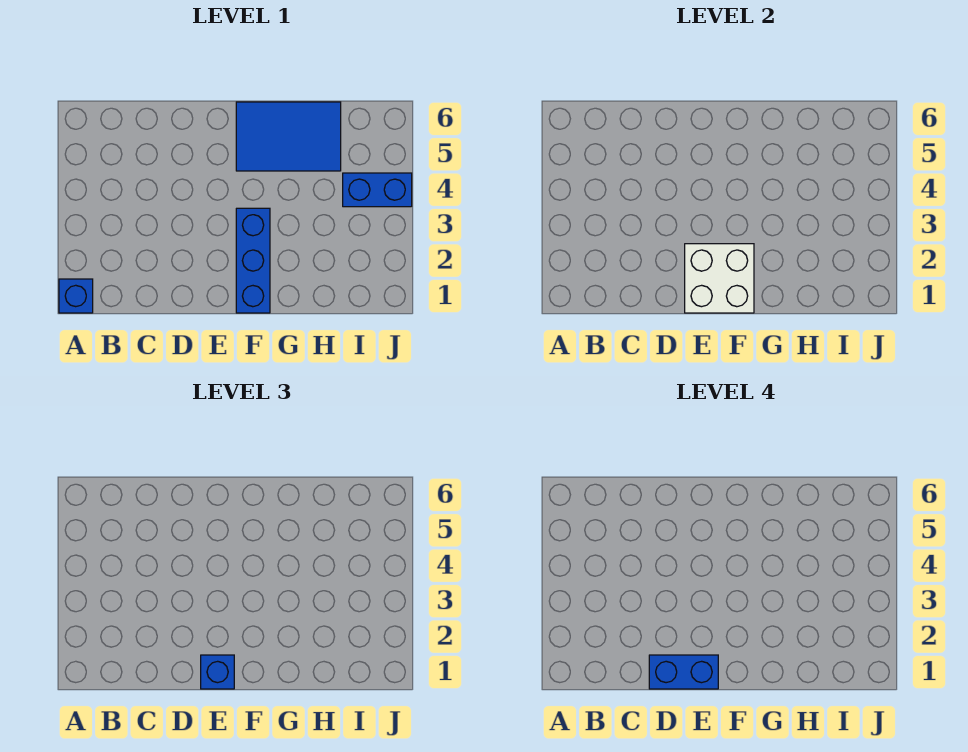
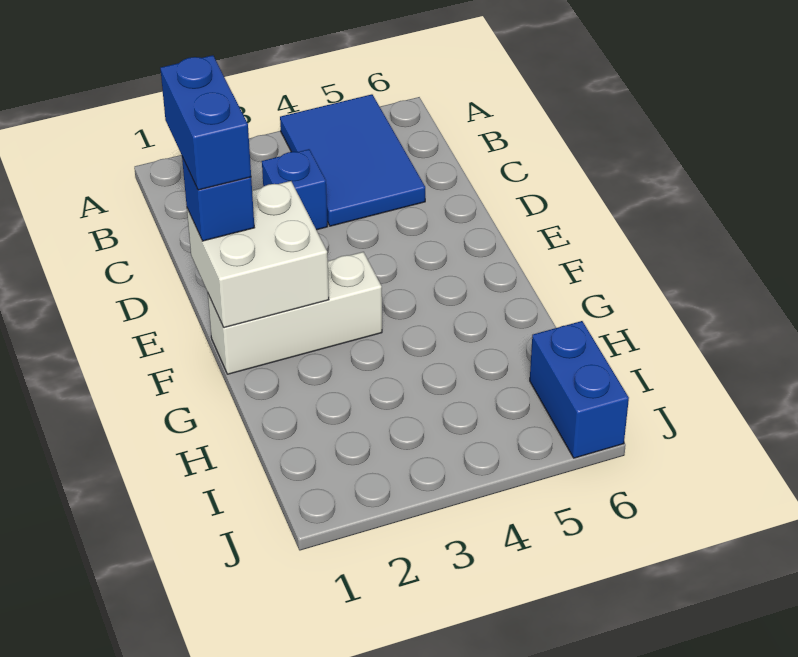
blue 1x1 brick [59,279,93,313] -> blue 1x1 brick moved to [262,149,327,230]
blue 1x3 brick [236,208,270,313] -> white 1x3 brick [208,252,382,374]
blue 2x3 tile [236,102,341,171] -> blue 2x3 tile moved to [280,94,425,226]
blue 1x2 brick [343,173,412,207] -> blue 1x2 brick moved to [530,321,629,458]

